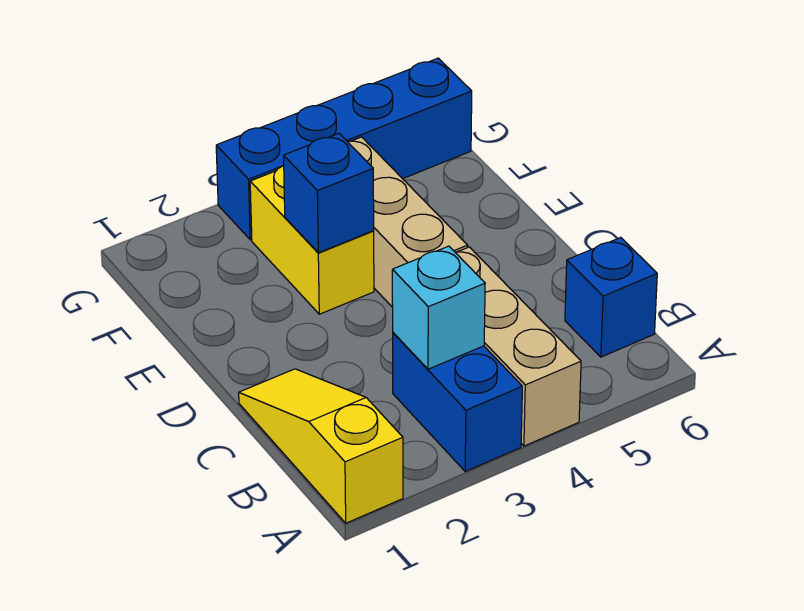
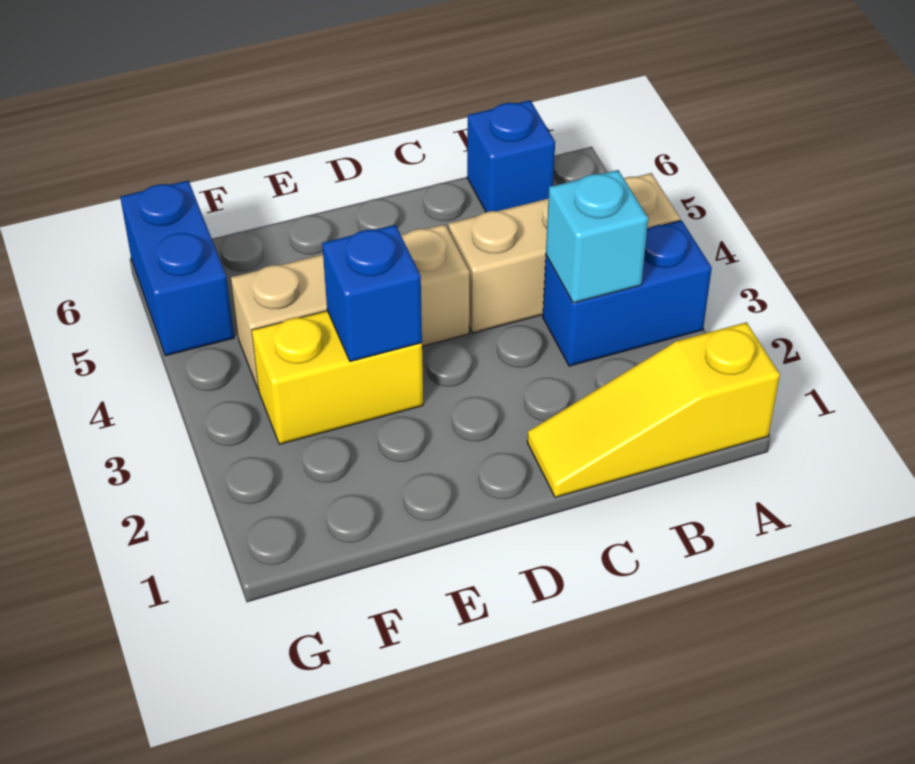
blue 1x4 brick [216,58,472,240] -> blue 1x2 brick [120,181,234,356]

